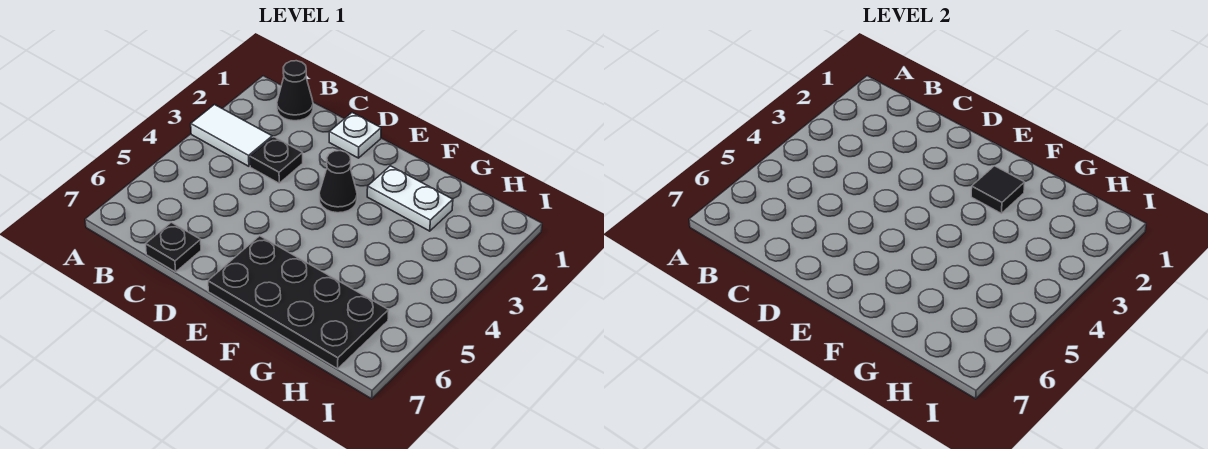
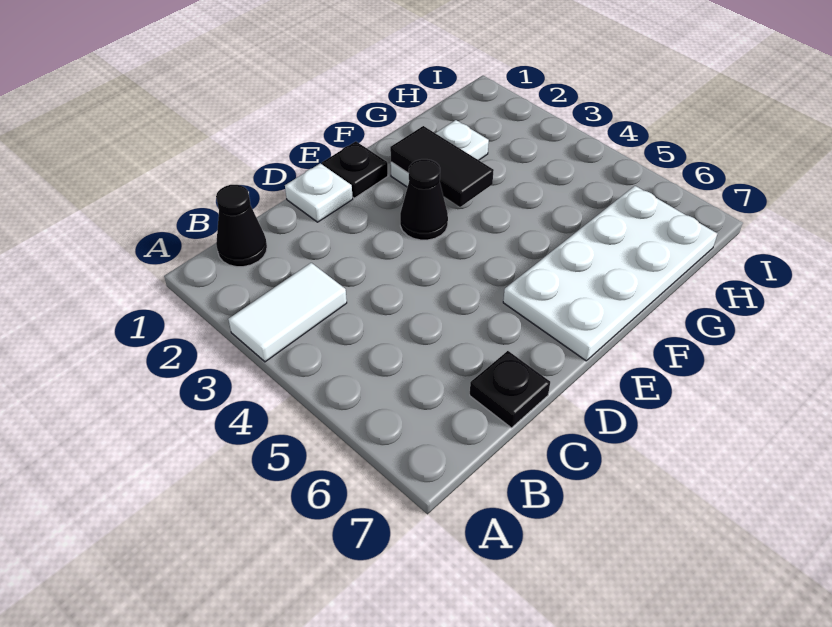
black 1x1 plate [250,137,303,183] -> black 1x1 plate moved to [322,141,388,198]
black 2x4 plate [208,236,389,369] -> white 2x4 plate [503,186,717,361]
black 1x1 tile [971,166,1025,213] -> black 1x2 tile [390,126,494,207]

